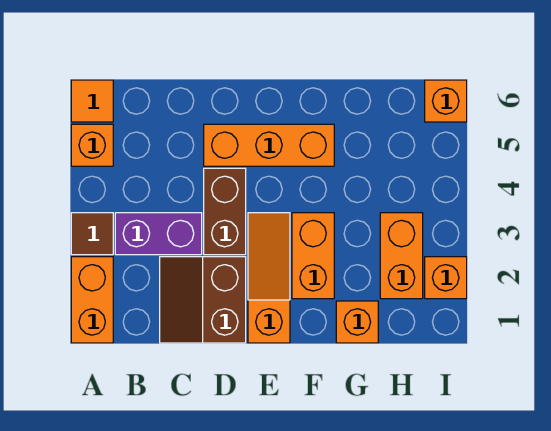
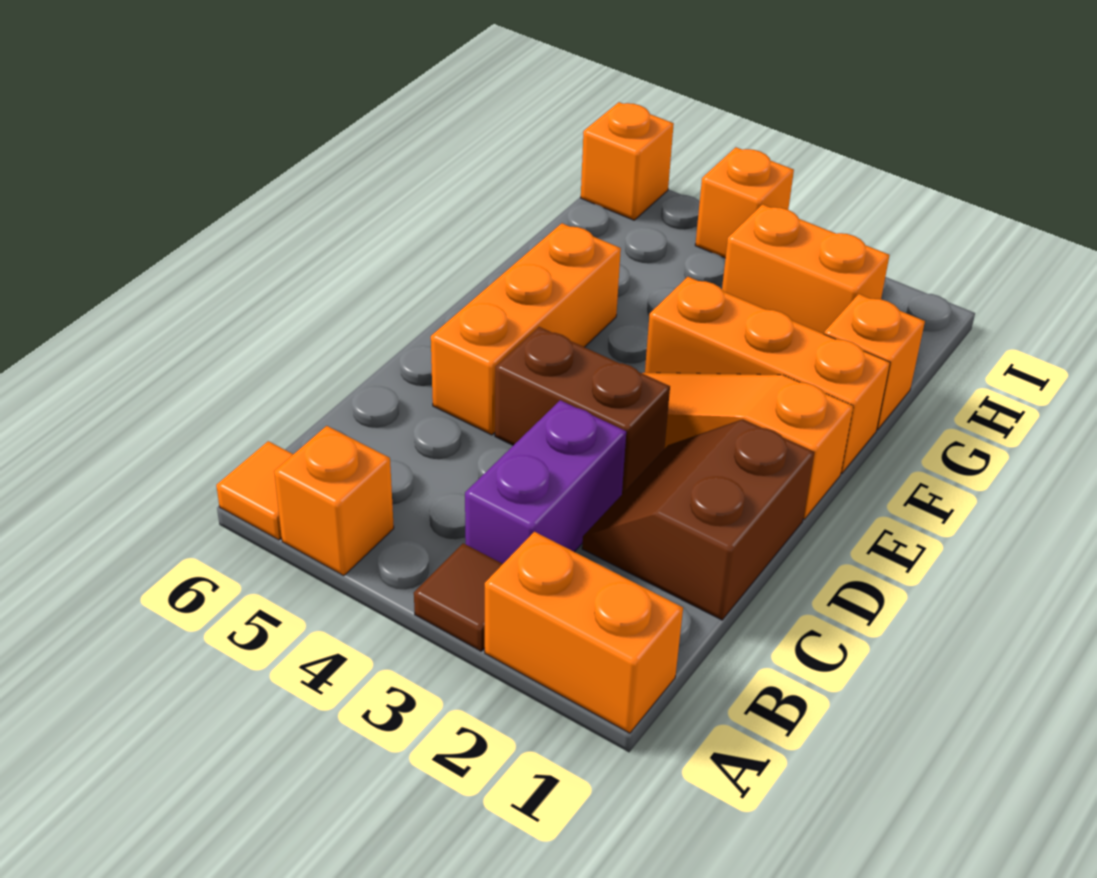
brown 2x2 slope [160,257,246,343] -> brown 2x2 slope turned to [582,419,815,620]
orange 1x2 brick [292,213,334,299] -> orange 1x3 brick [645,277,890,473]
orange 1x1 brick [425,257,467,299] -> orange 1x1 brick moved to [695,147,794,258]

